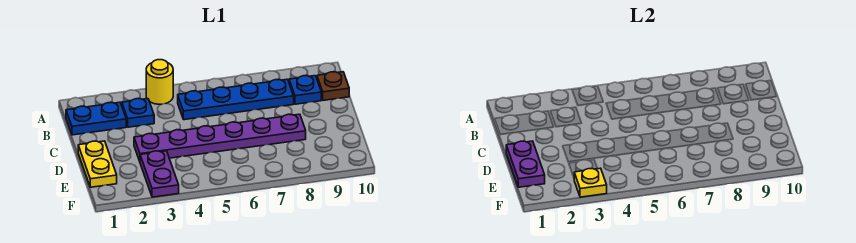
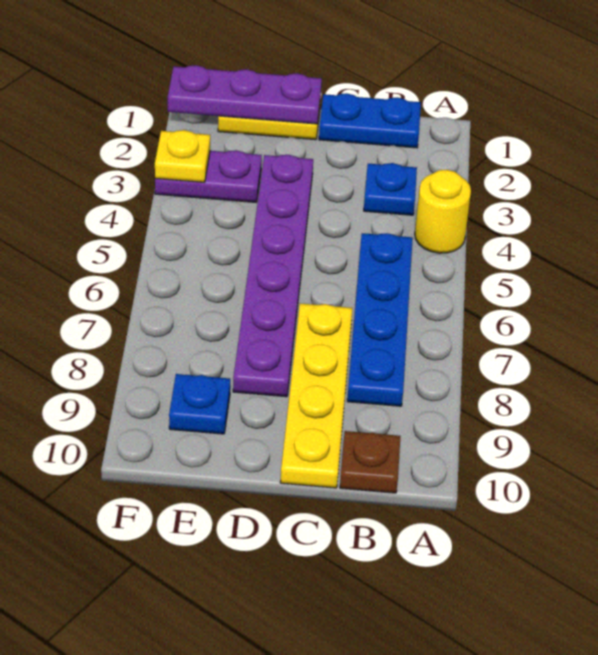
blue 1x2 plate [66,102,126,135] -> blue 1x2 plate turned to [319,93,421,148]
blue 1x1 plate [289,76,321,104] -> blue 1x1 plate moved to [169,374,230,434]
none -> yellow 1x4 plate [280,303,352,488]
purple 1x2 plate [506,141,545,187] -> purple 1x3 plate [168,65,322,124]

